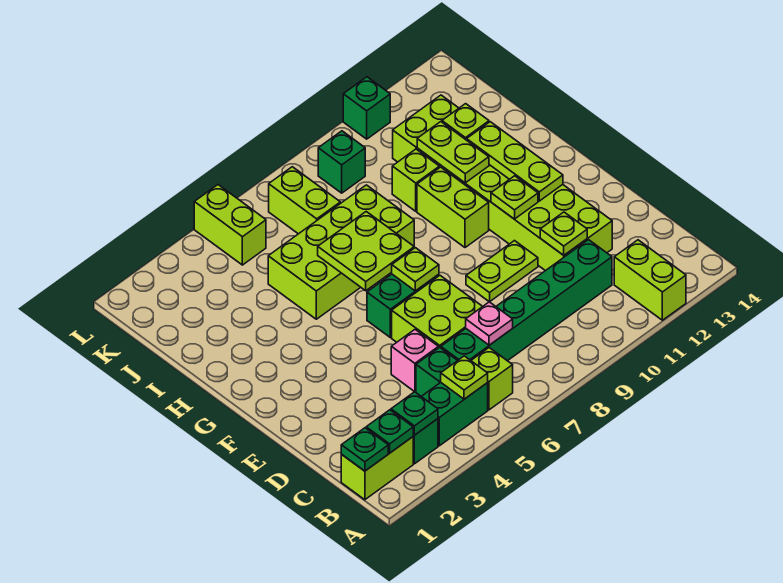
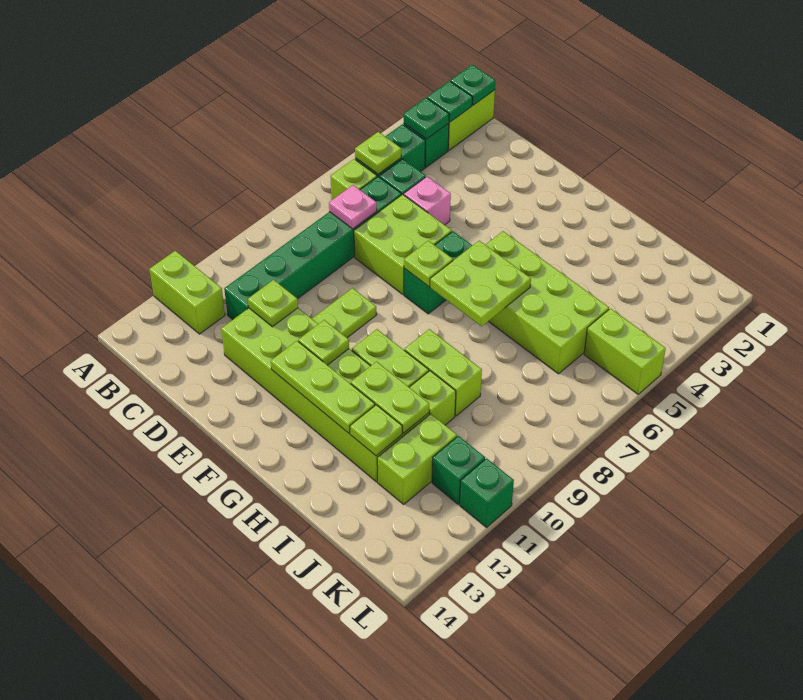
lime 2x4 brick [268,185,414,319] -> lime 2x4 brick turned to [486,231,609,374]
lime 1x2 brick [269,167,340,234] -> lime 1x2 brick moved to [404,329,482,416]
green 1x1 brick [318,131,365,193] -> green 1x1 brick moved to [432,436,485,504]

